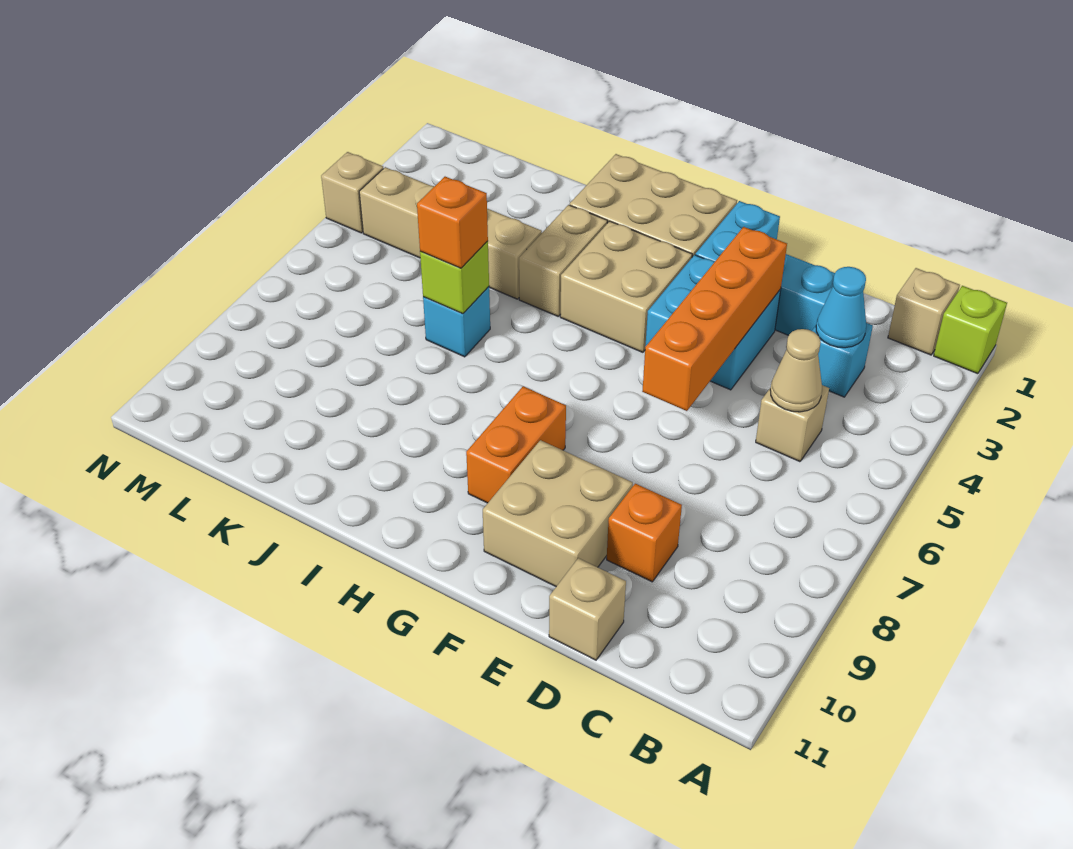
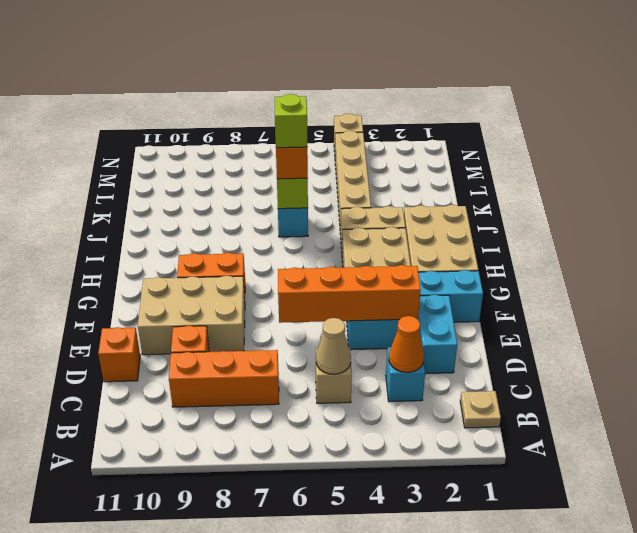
lime 1x1 brick [934,286,1007,374] -> lime 1x1 brick moved to [275,94,307,148]
tan 1x1 brick [888,268,960,355] -> tan 1x1 plate [460,391,501,428]
cyan 1x1 cone [816,267,866,348] -> orange 1x1 cone [389,316,424,372]
none -> orange 1x3 brick [169,350,279,407]
tan 1x1 brick [549,558,626,660] -> orange 1x1 brick [98,327,140,382]
tan 2x2 brick [483,440,633,586] -> tan 2x3 brick [138,276,245,355]

